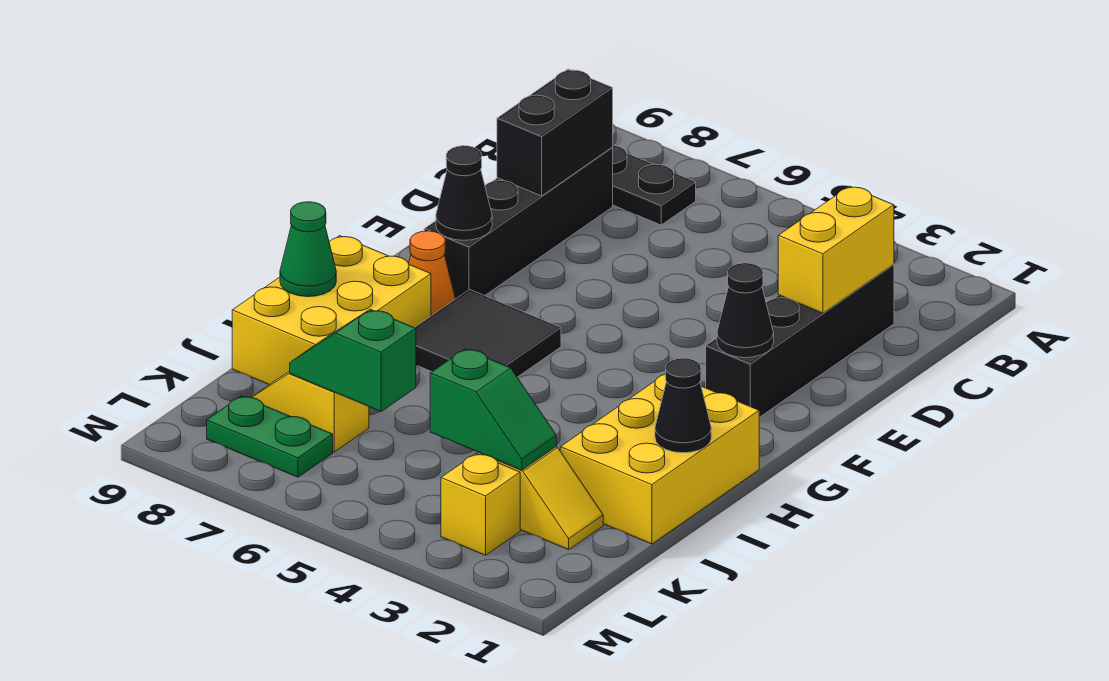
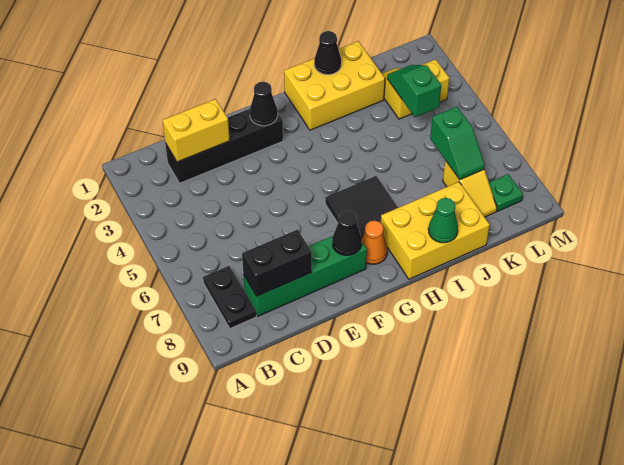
black 1x4 brick [424,148,613,299] -> green 1x4 brick [243,236,367,316]
green 1x2 plate [207,396,333,477] -> green 1x1 plate [489,174,523,211]

